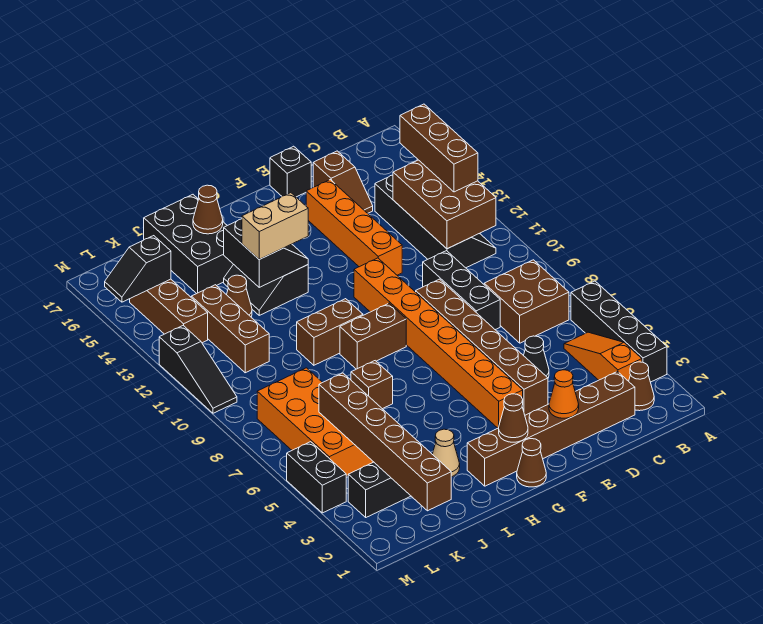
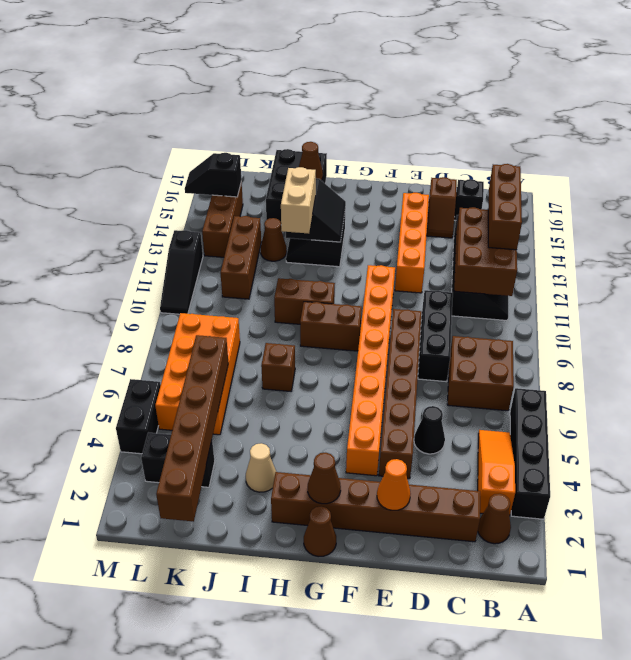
black 1x1 brick [270,146,311,197] -> black 1x1 brick moved to [454,179,484,221]
tan 1x2 brick [242,193,308,259] -> tan 1x2 brick turned to [281,167,316,234]

